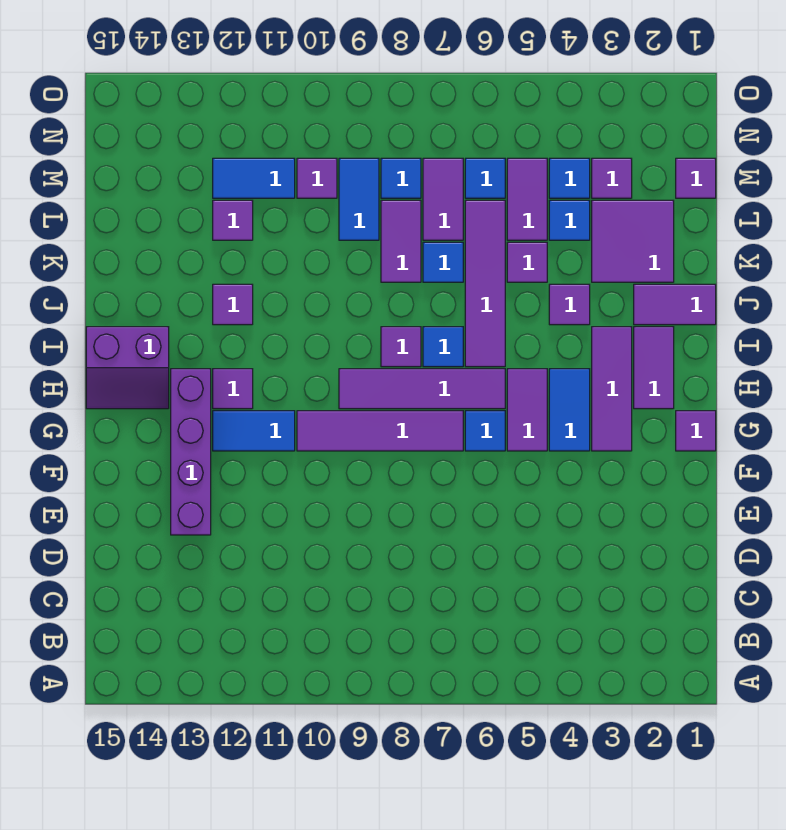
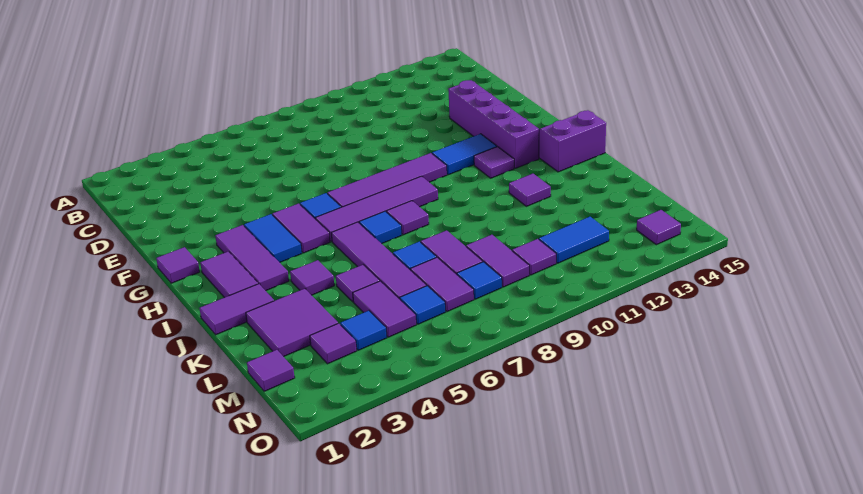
blue 1x1 tile [549,200,590,240] -> none
blue 1x2 tile [339,158,379,240] -> purple 1x2 tile [466,235,529,287]
purple 1x1 tile [213,200,253,240] -> purple 1x1 tile moved to [637,210,681,245]

